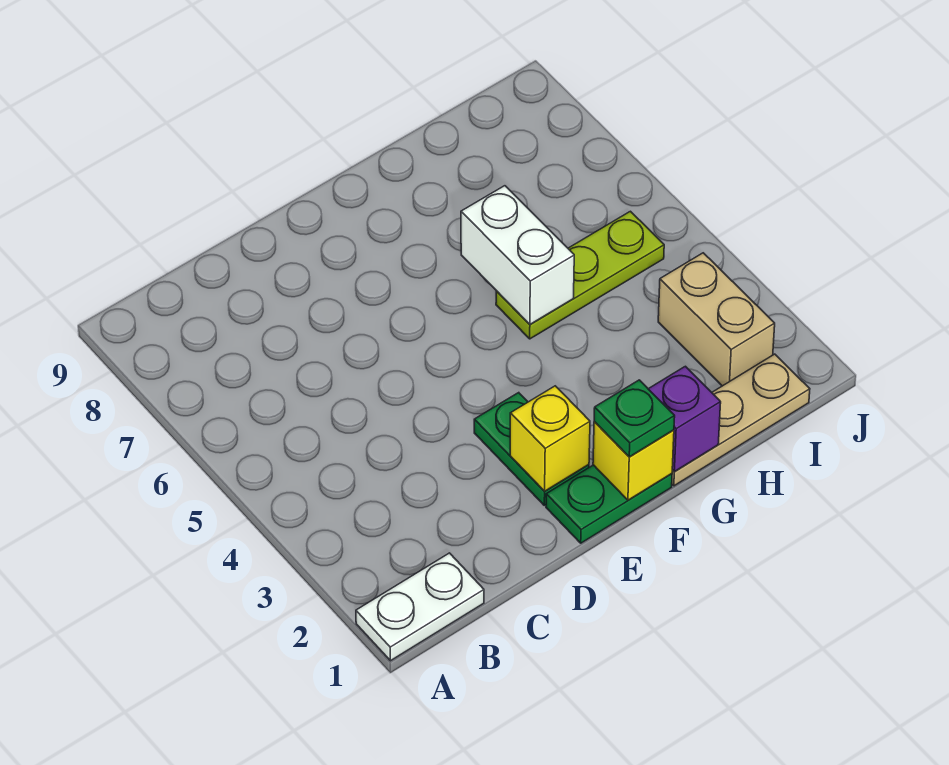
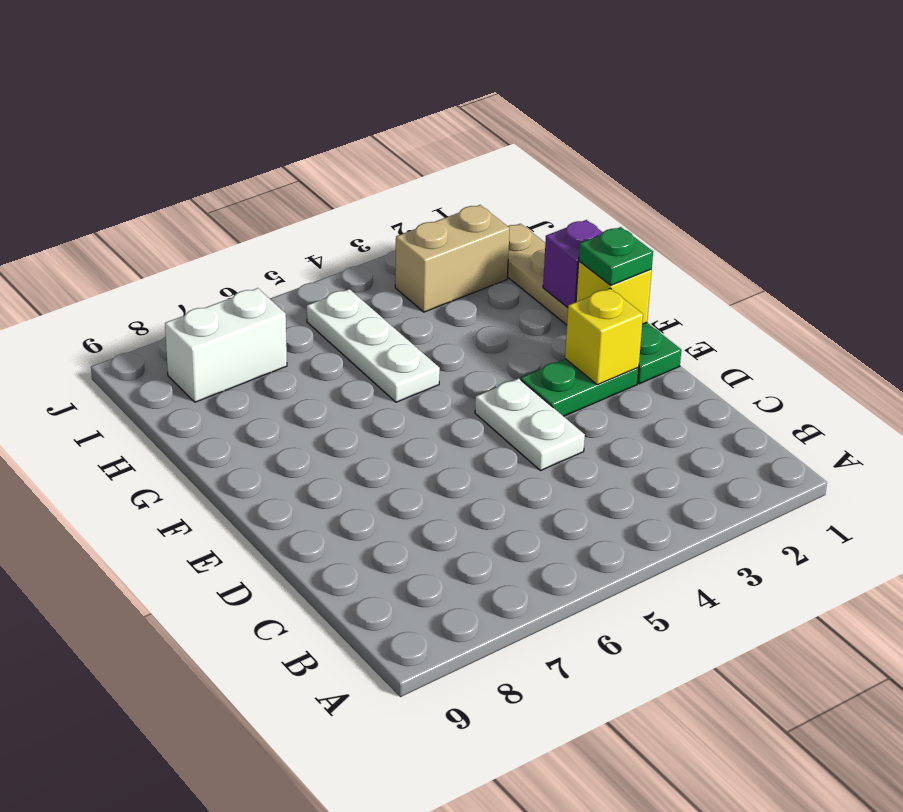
white 1x2 plate [356,553,484,661] -> white 1x2 plate moved to [475,378,585,471]
lime 1x3 plate [496,211,664,339] -> white 1x3 plate [307,289,440,402]
white 1x2 brick [461,186,574,324] -> white 1x2 brick moved to [165,288,287,402]

